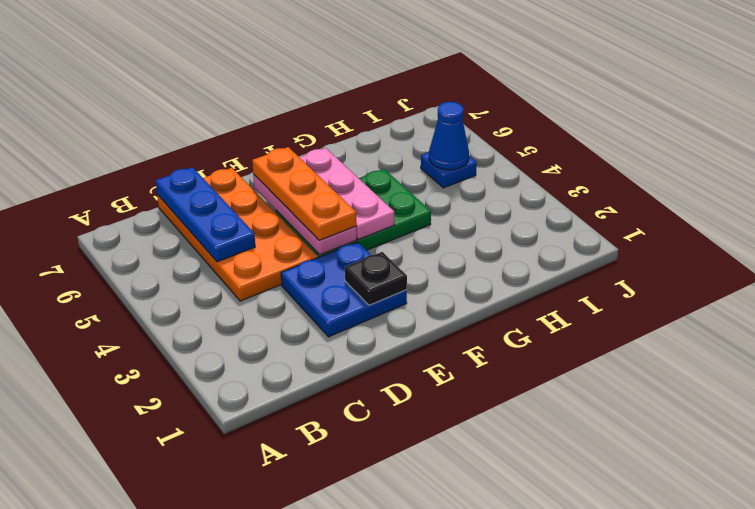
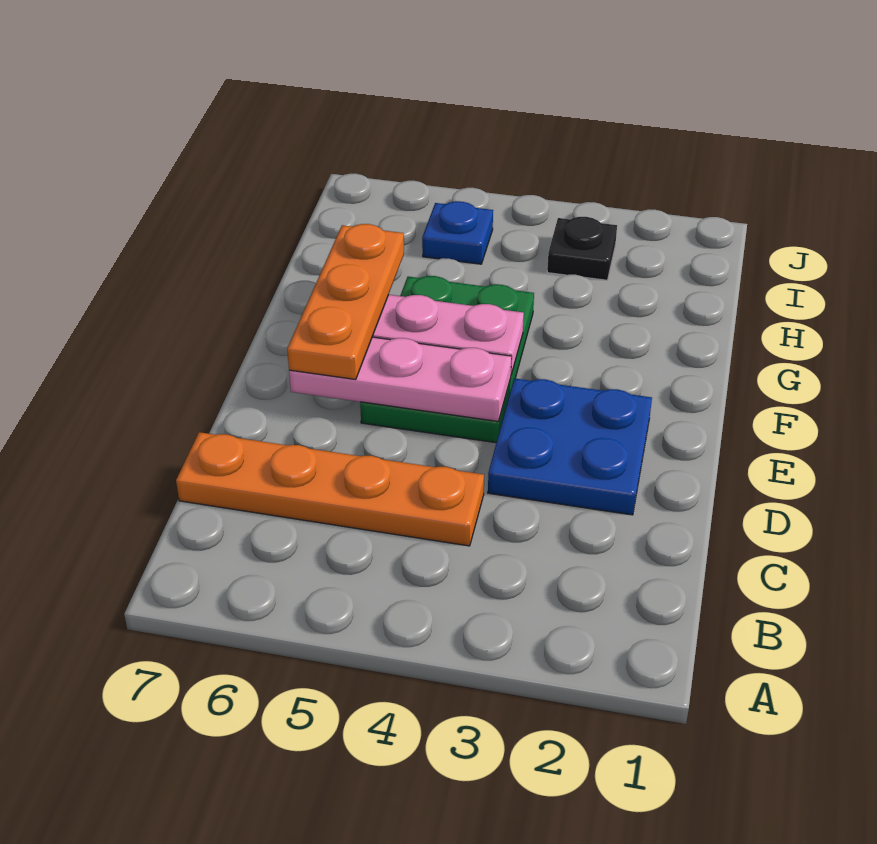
orange 2x4 plate [157,168,318,301] -> orange 1x4 plate [176,432,484,546]
blue 1x3 plate [156,167,255,262] -> none
black 1x1 plate [345,252,407,305] -> black 1x1 plate moved to [547,217,617,280]
orange 1x3 plate [252,147,356,241] -> orange 1x3 plate turned to [287,224,404,380]
blue 1x1 cone [429,102,469,170] -> none

